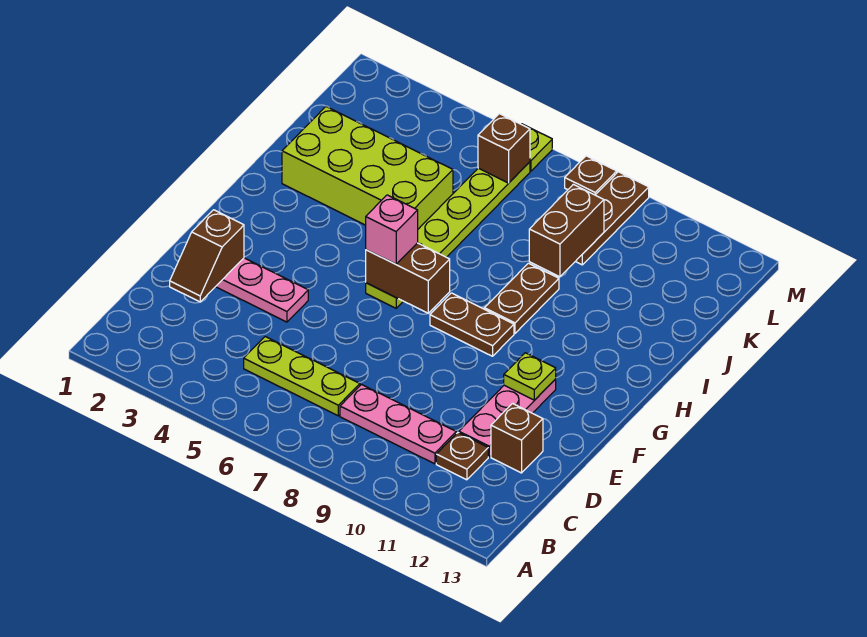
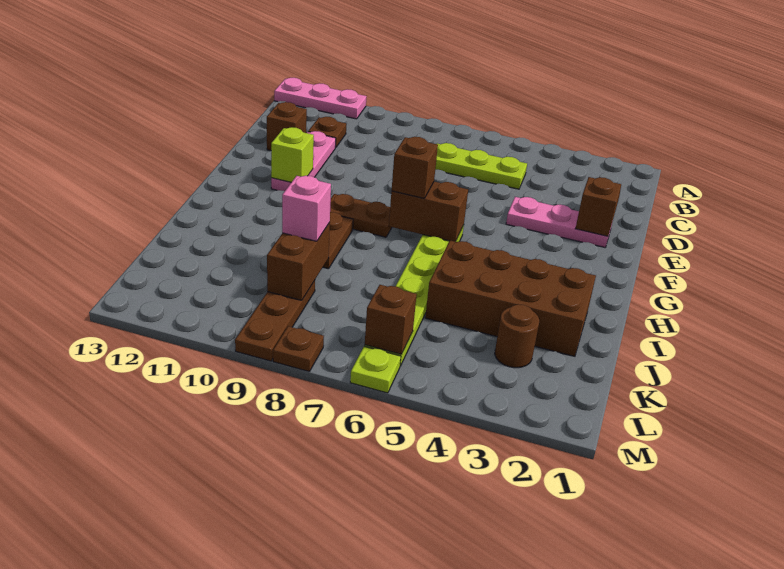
pink 1x3 plate [340,385,456,464] -> pink 1x3 plate moved to [274,78,367,119]
lime 1x1 plate [504,353,556,400] -> lime 1x1 brick [271,127,314,182]
pink 1x1 brick [366,195,418,264] -> pink 1x1 brick moved to [282,176,331,241]
none -> brown 1x1 brick [392,137,438,198]
lime 2x4 brick [282,107,453,229] -> brown 2x4 brick [425,241,596,356]
none -> brown 1x1 round brick [495,304,539,368]

